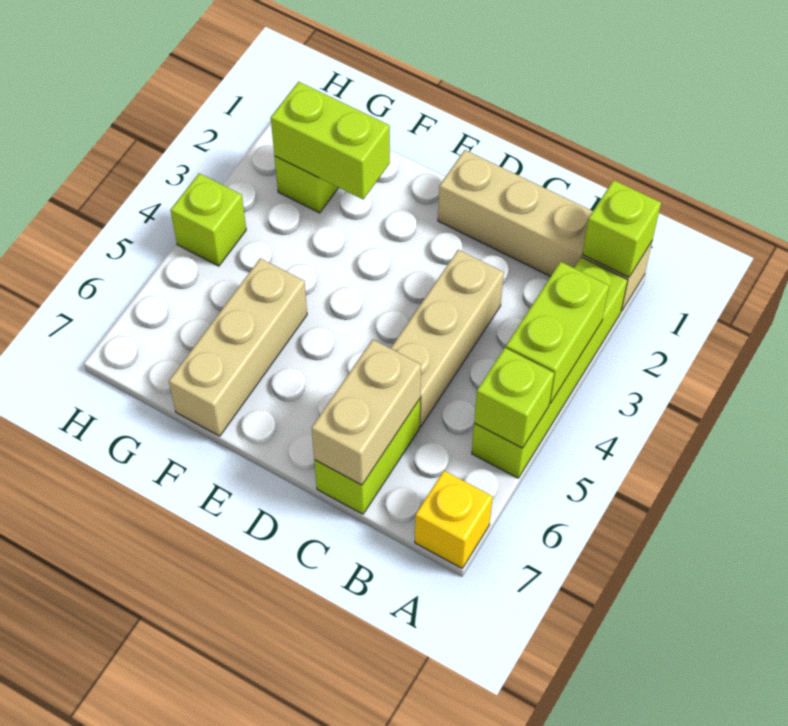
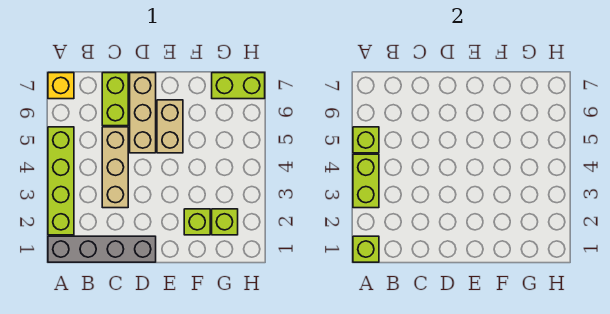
tan 1x4 brick [438,150,652,311] -> grey 1x4 brick [48,236,156,262]
tan 1x2 brick [312,340,421,485] -> tan 1x2 brick moved to [157,100,183,153]
lime 1x2 brick [271,82,390,199] -> lime 1x2 brick moved to [212,73,265,99]
tan 1x3 brick [169,258,307,436] -> tan 1x3 brick moved to [130,73,156,153]
lime 1x1 brick [171,173,246,266] -> lime 1x1 brick moved to [184,209,210,235]

